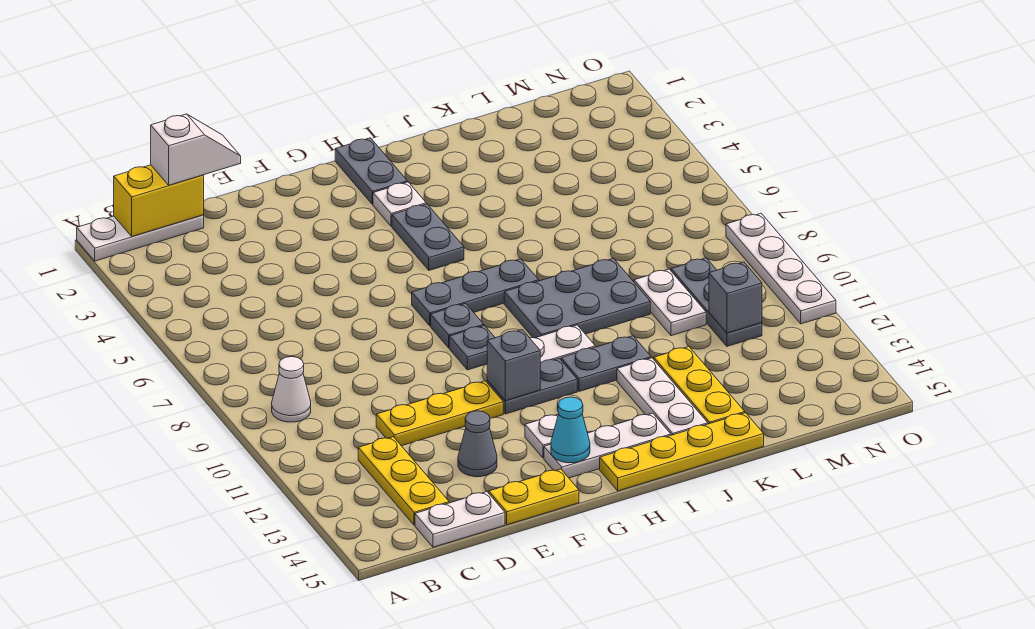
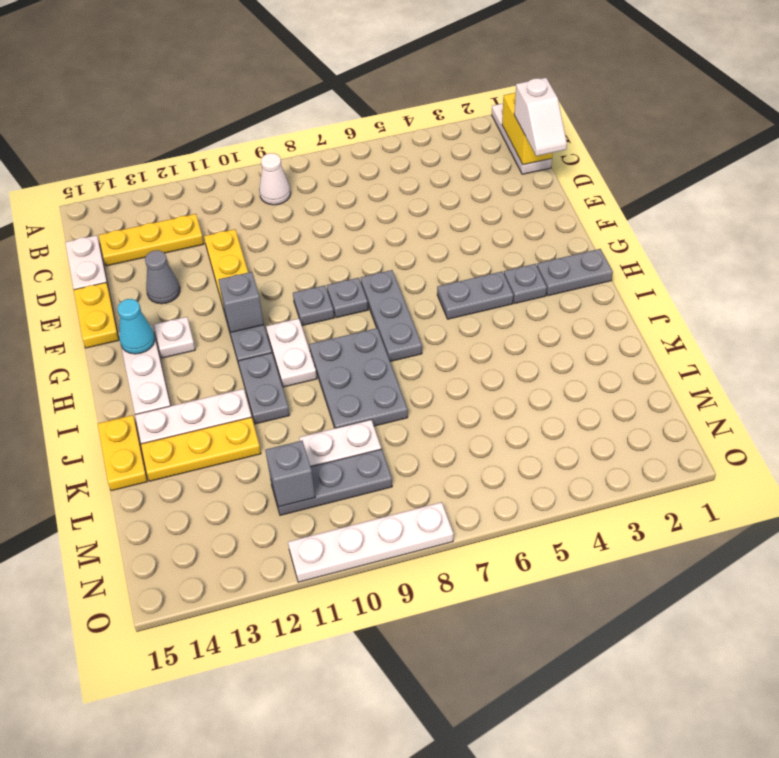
white 1x1 plate [373,182,426,226] -> grey 1x1 plate [504,264,547,303]
yellow 1x4 plate [600,413,764,491] -> yellow 1x2 plate [98,415,147,491]

